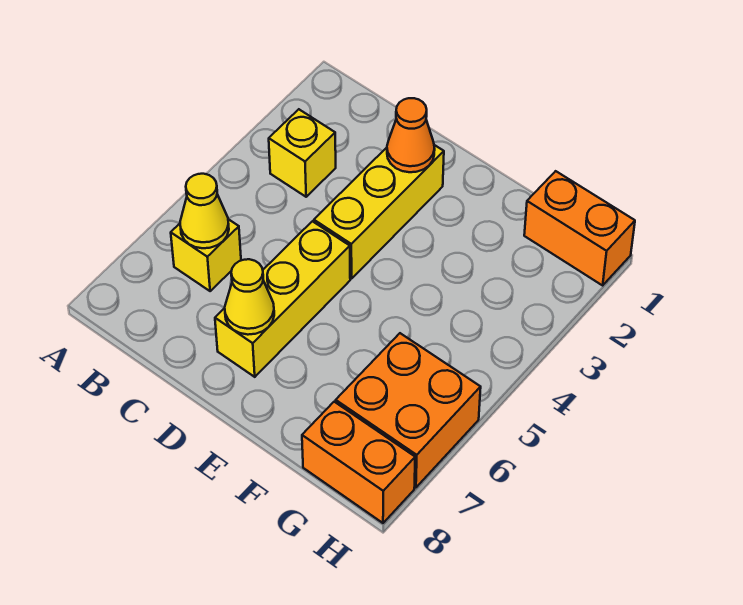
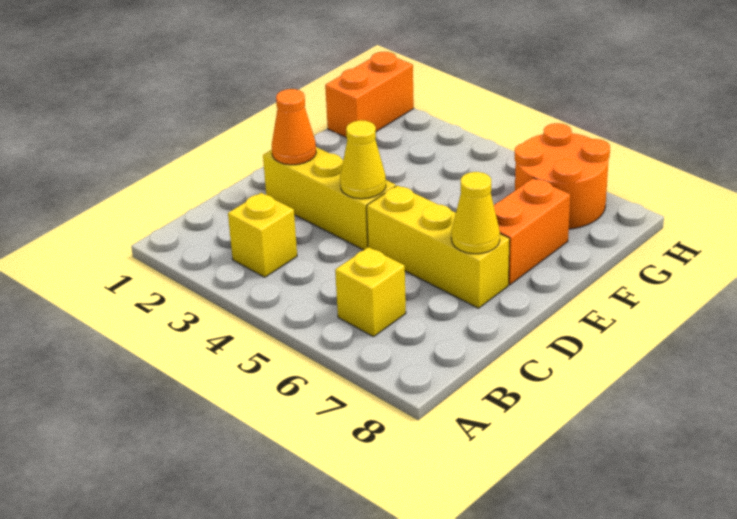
yellow 1x1 cone [180,174,229,248] -> yellow 1x1 cone moved to [340,120,386,199]
orange 2x2 brick [336,333,481,487] -> orange 2x2 round brick [515,123,610,229]
orange 1x2 brick [302,402,415,523] -> orange 1x2 brick moved to [494,178,570,285]

